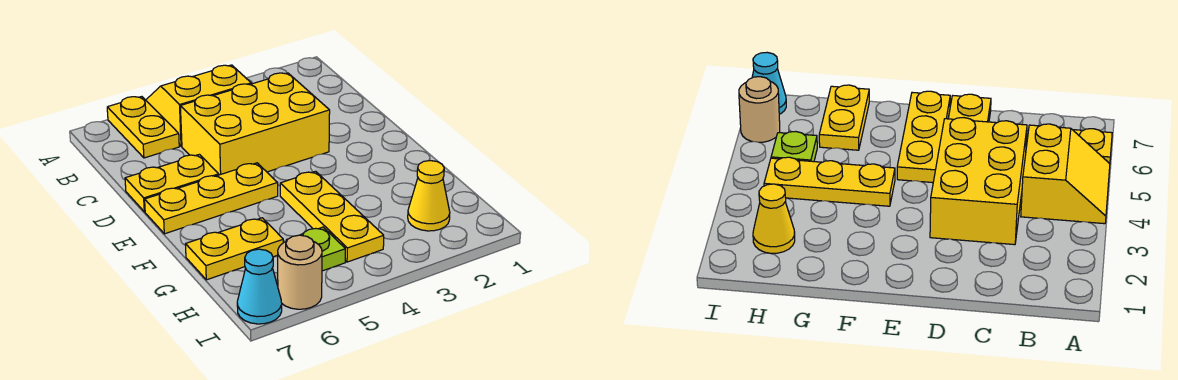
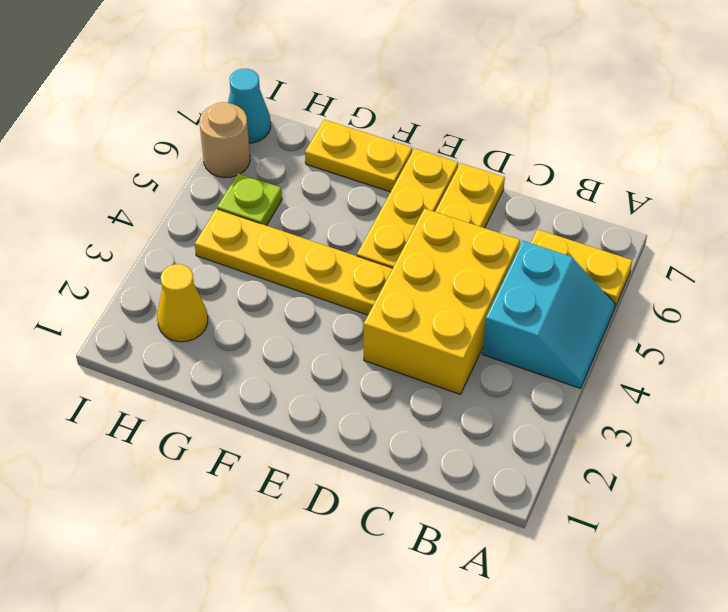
yellow 2x2 slope [146,65,251,146] -> cyan 2x2 slope [482,241,615,388]
yellow 1x3 plate [280,171,384,262] -> yellow 1x4 plate [195,209,393,315]
yellow 1x2 plate [186,218,283,280] -> yellow 1x2 plate turned to [305,120,412,192]

